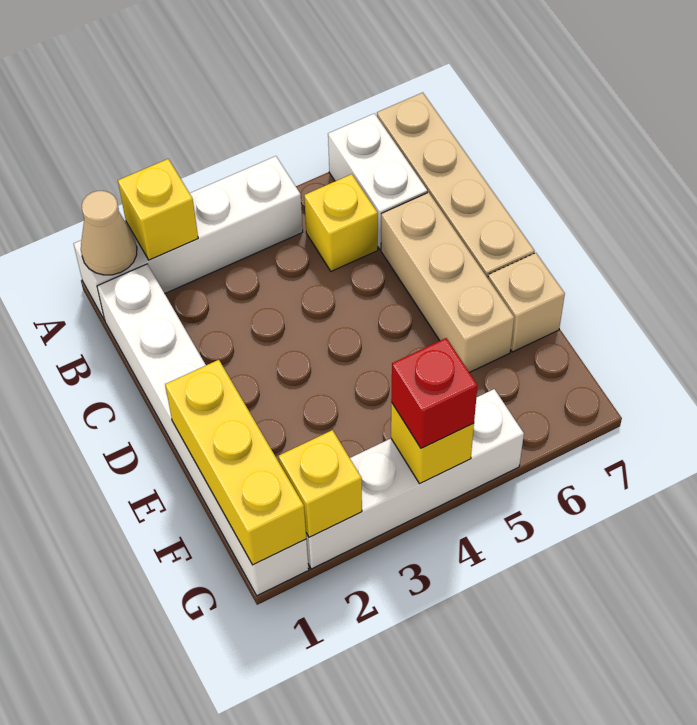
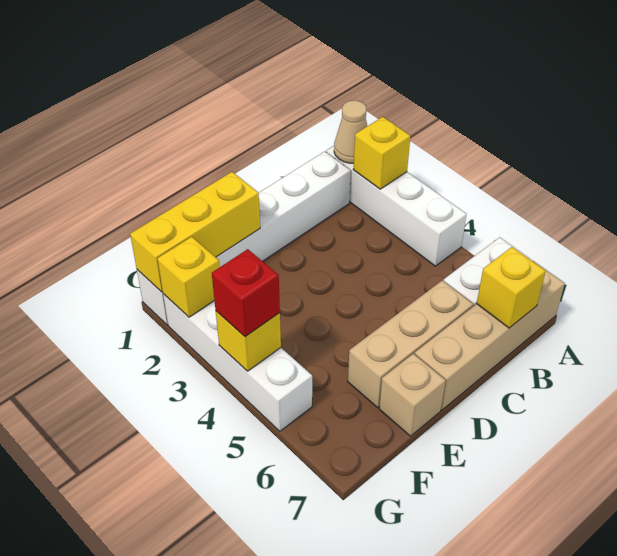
yellow 1x1 brick [304,174,378,271] -> yellow 1x1 brick moved to [477,247,546,328]

